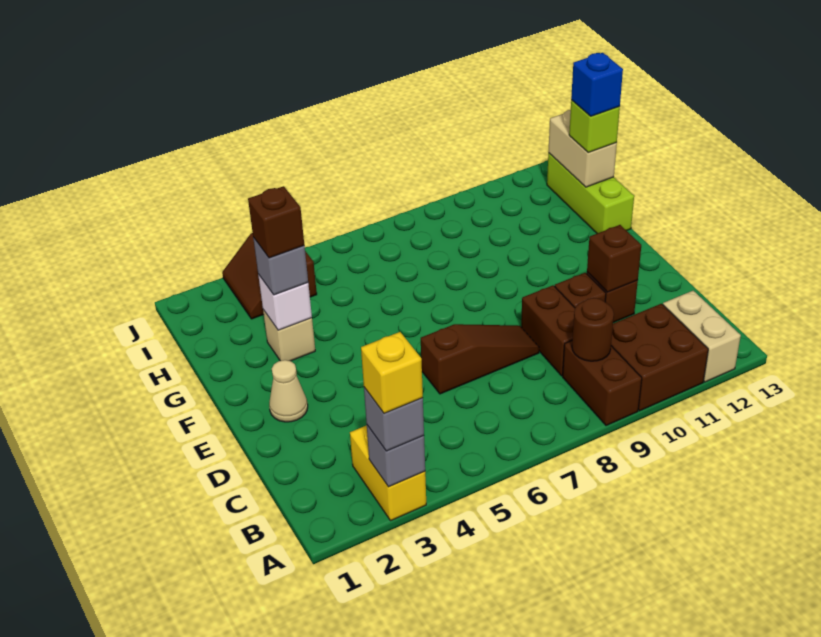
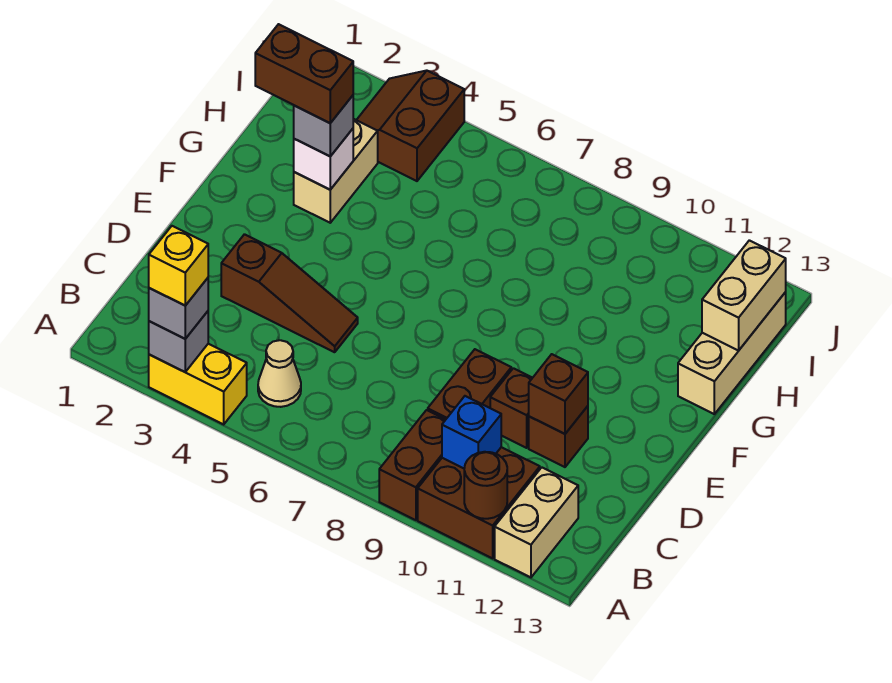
yellow 1x2 brick [350,425,426,520] -> yellow 1x2 brick turned to [149,344,247,424]
brown 1x1 round brick [572,298,614,361] -> brown 1x1 round brick moved to [464,452,507,519]
brown 1x3 slope [421,324,539,394] -> brown 1x3 slope moved to [221,234,358,352]
tan 1x1 cone [269,360,308,422] -> tan 1x1 cone moved to [258,340,301,407]
tan 1x1 brick [263,310,315,361] -> tan 1x2 brick [294,119,378,223]
brown 1x1 brick [248,186,304,258] -> brown 1x2 brick [255,24,353,123]
lime 1x3 brick [547,153,634,233] -> tan 1x3 brick [678,292,786,414]
lime 1x1 brick [569,100,620,153] -> none
blue 1x1 brick [571,53,623,116] -> blue 1x1 brick moved to [442,396,501,468]

